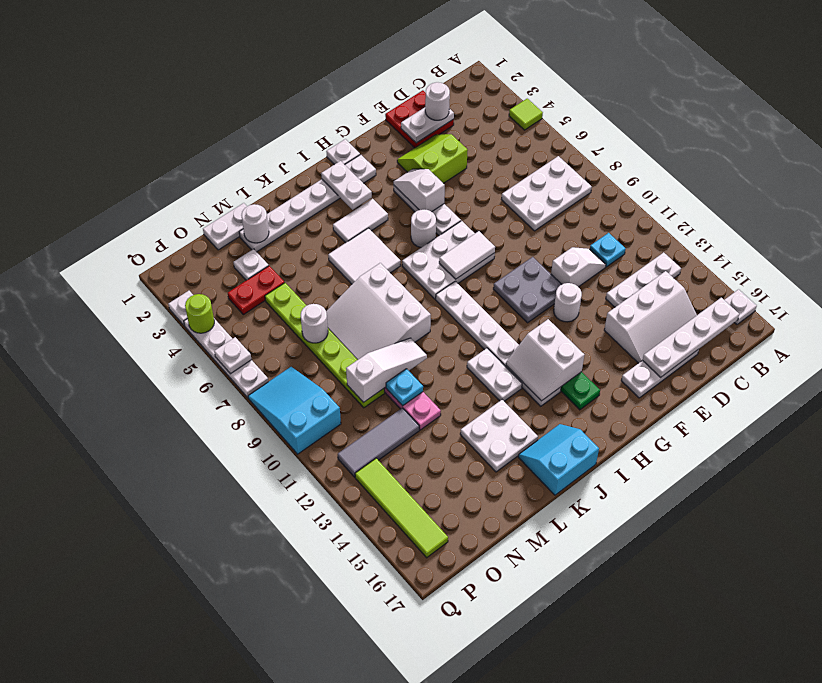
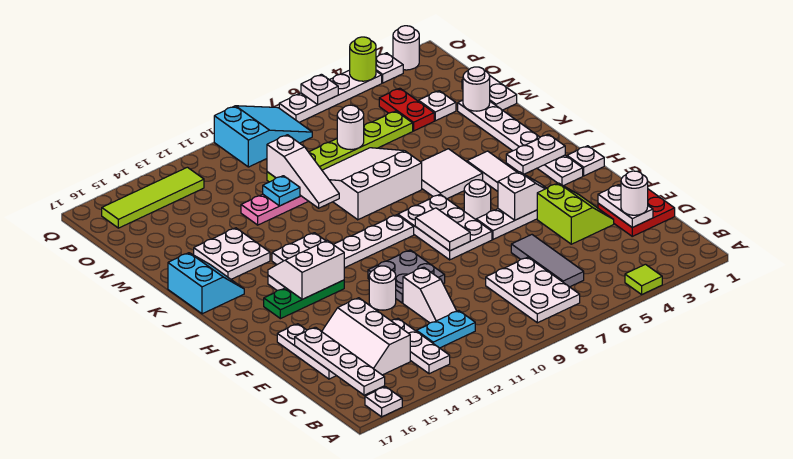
cyan 1x1 plate [590,233,625,267] -> cyan 1x2 plate [416,311,475,348]
grey 1x3 tile [338,408,419,477] -> grey 1x3 tile moved to [511,235,584,287]
none -> white 1x1 round brick [393,26,419,70]

